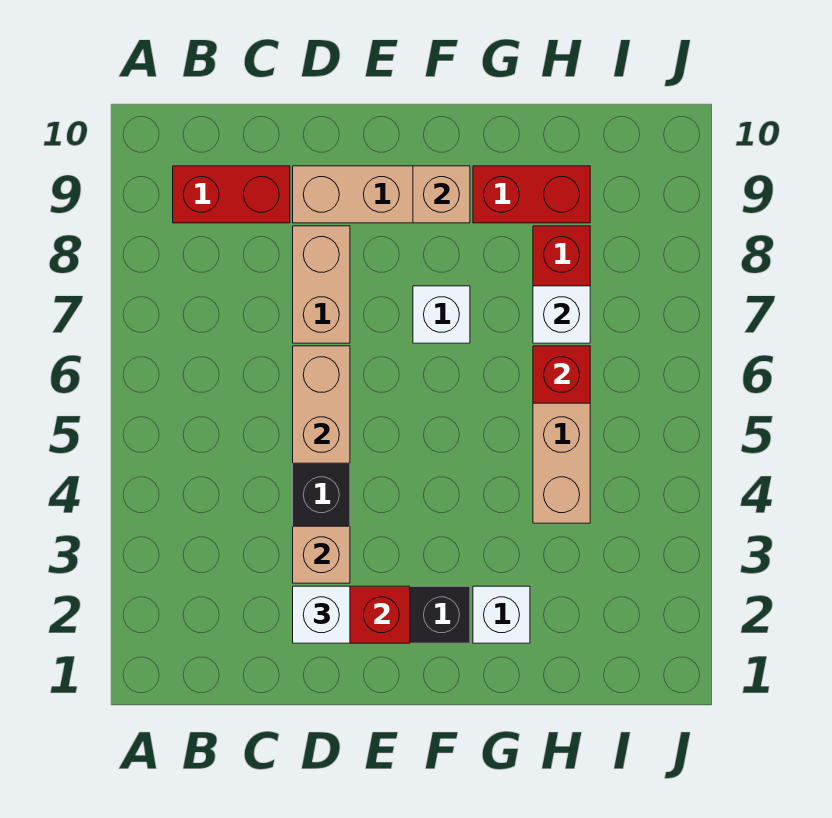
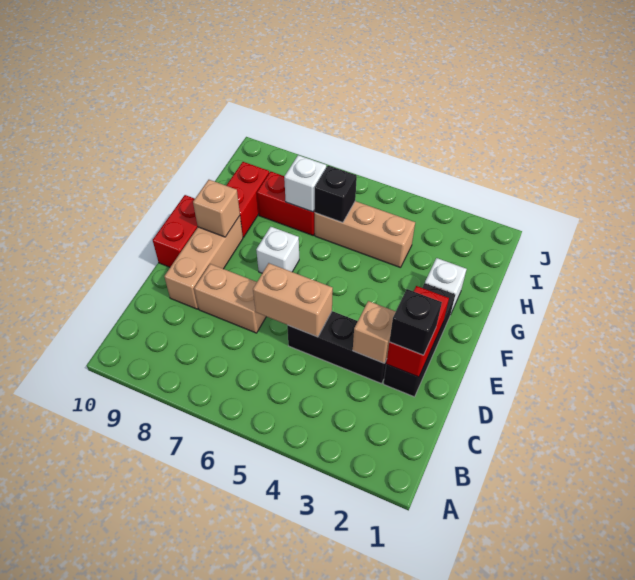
red 1x2 brick [173,166,290,223] -> red 1x2 brick moved to [153,195,198,267]
white 1x1 brick [293,586,350,643] -> black 1x1 brick [389,289,442,355]
red 1x1 brick [533,346,590,403] -> black 1x1 brick [314,166,357,223]

